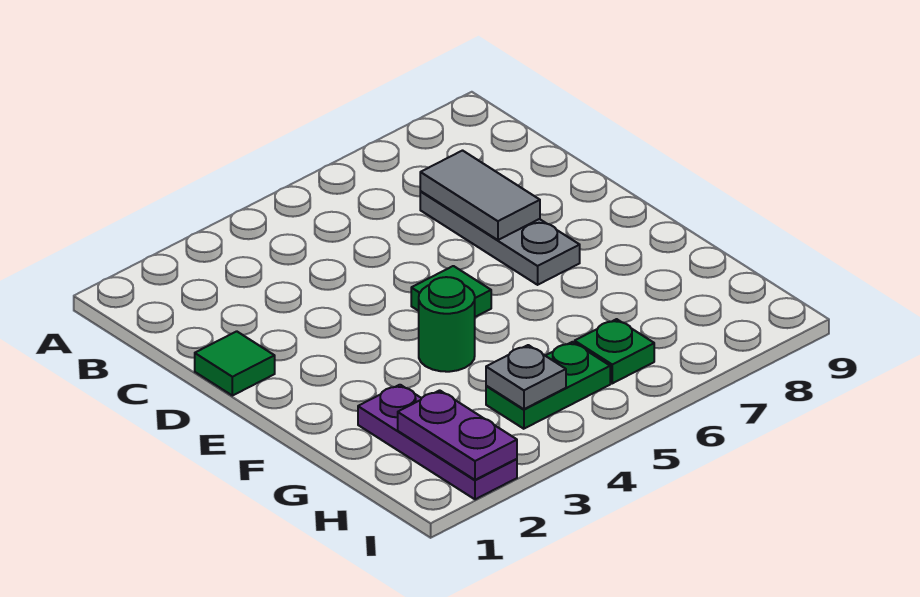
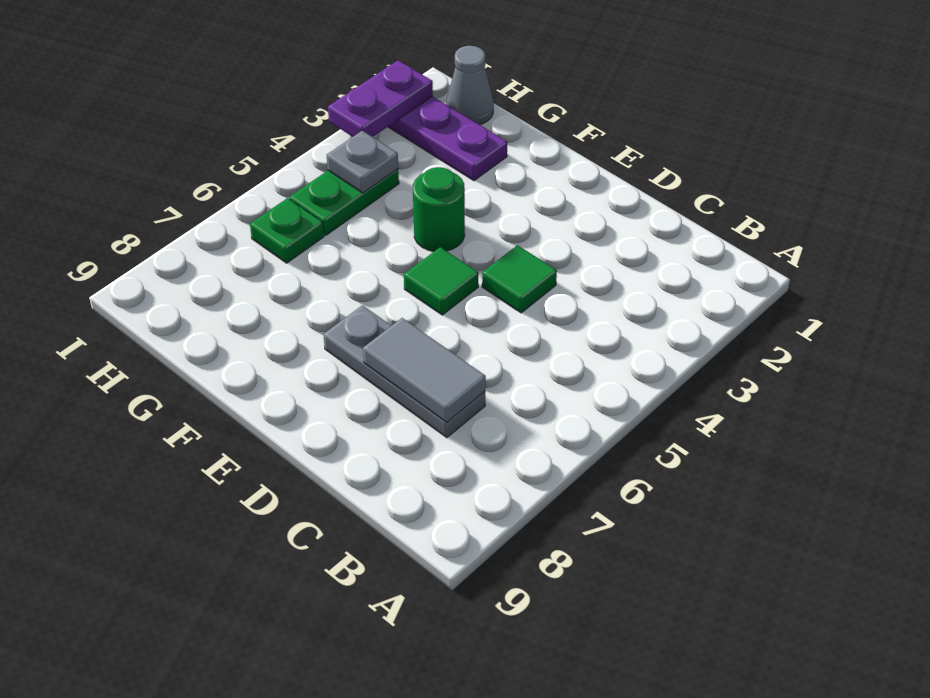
green 1x1 tile [195,331,275,396] -> green 1x1 tile moved to [482,245,557,313]
none -> grey 1x1 cone [446,46,494,125]
purple 1x2 plate [398,390,517,480] -> purple 1x2 plate turned to [328,60,433,137]

